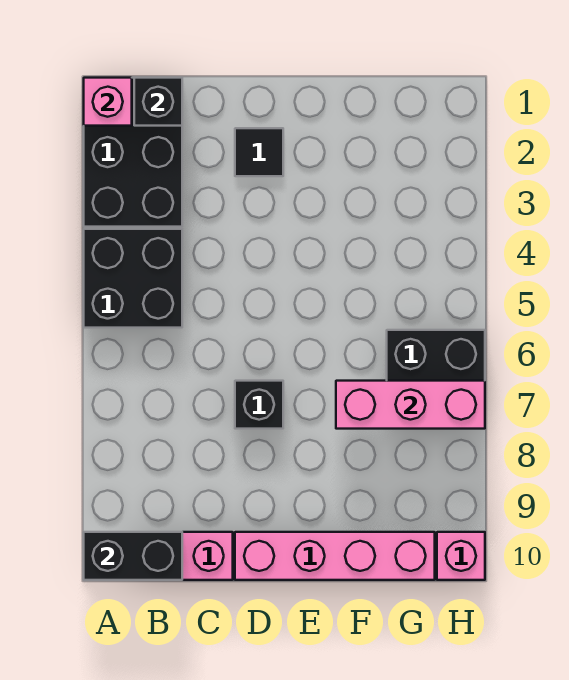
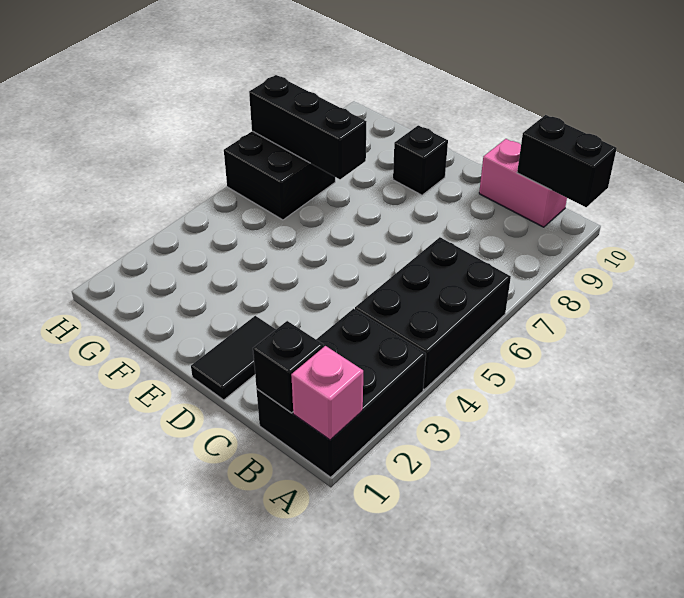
black 2x2 brick [84,229,182,328] -> black 2x3 brick [355,237,511,389]
black 1x1 tile [235,128,283,176] -> black 1x2 tile [191,316,276,400]
black 1x1 brick [235,381,283,429] -> black 1x1 brick moved to [393,125,448,195]
pink 1x4 brick [235,532,435,580] -> none
pink 1x3 brick [336,381,485,429] -> black 1x3 brick [249,75,367,179]
pink 1x1 brick [437,532,485,580] -> none

